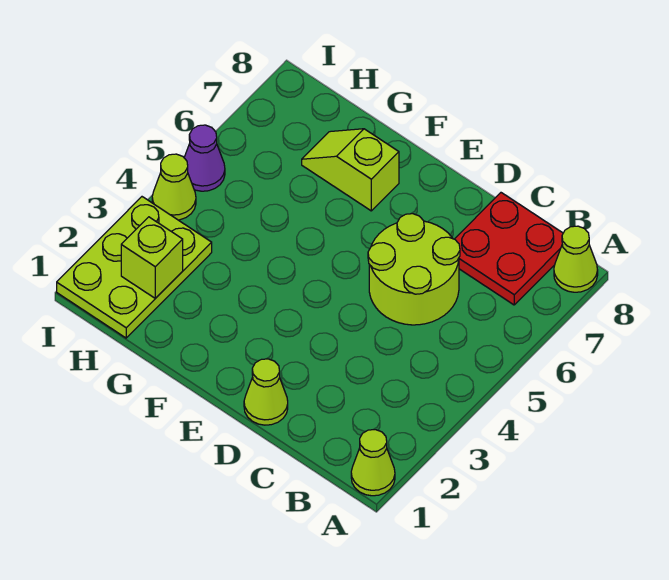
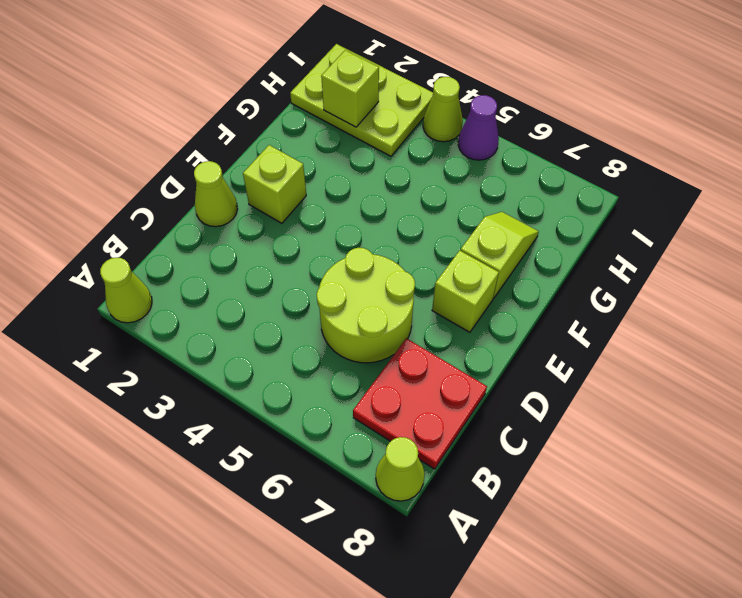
none -> lime 1x1 brick [243,145,306,223]
none -> lime 1x1 brick [432,250,499,332]

